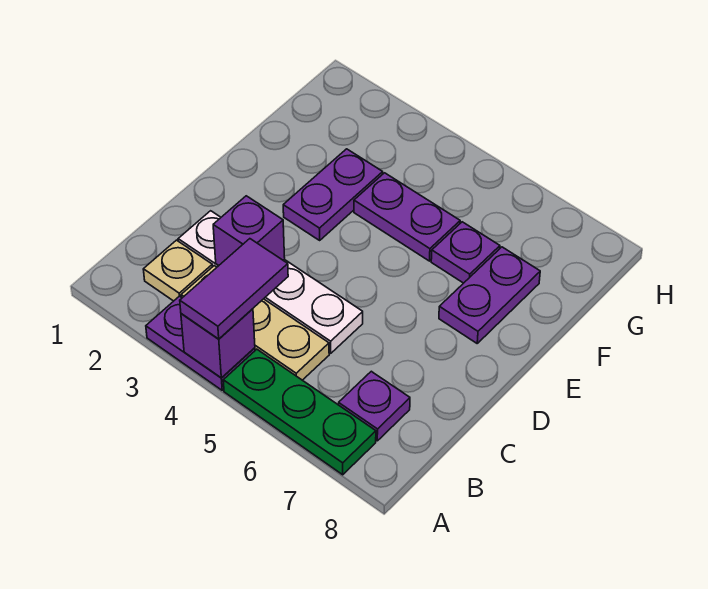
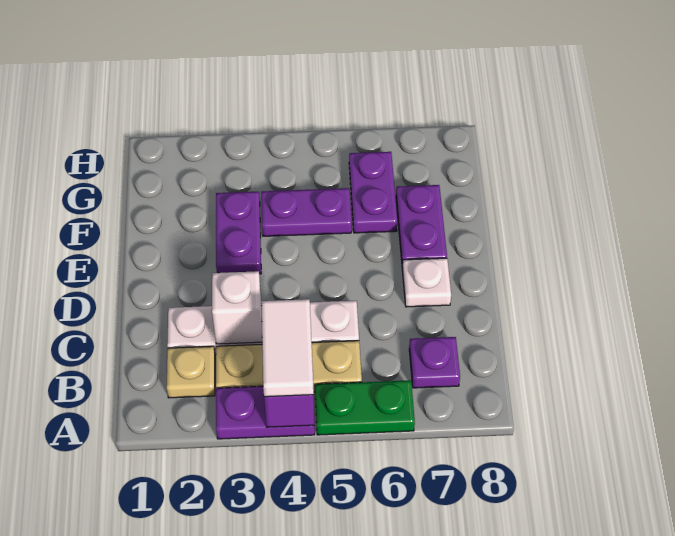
purple 1x2 tile [180,239,288,339] -> white 1x2 tile [261,299,314,397]
green 1x3 plate [223,349,376,475] -> green 1x2 plate [315,380,415,435]
purple 1x1 brick [213,196,285,266] -> white 1x1 brick [212,271,262,344]
none -> white 1x1 plate [402,258,451,307]
purple 1x1 plate [431,222,500,283] -> purple 1x2 plate [349,152,397,233]

